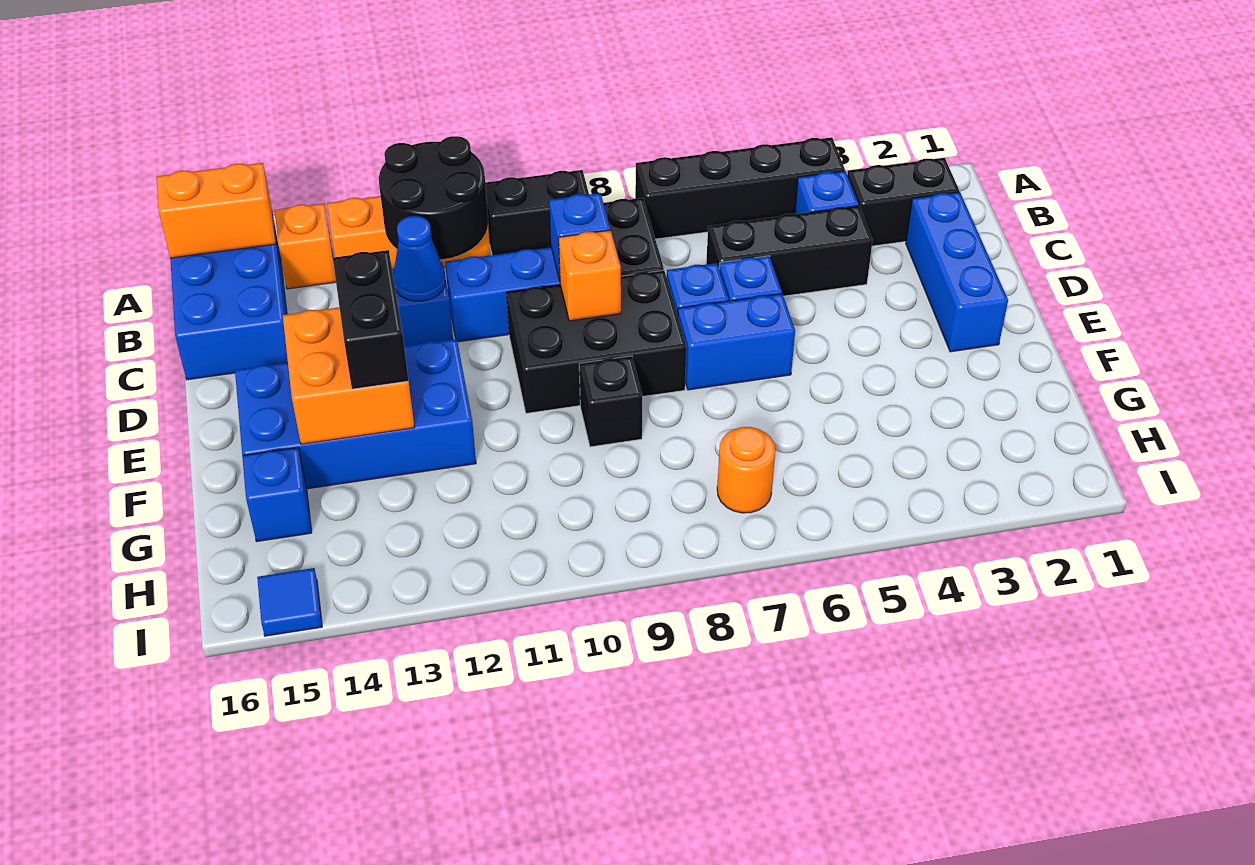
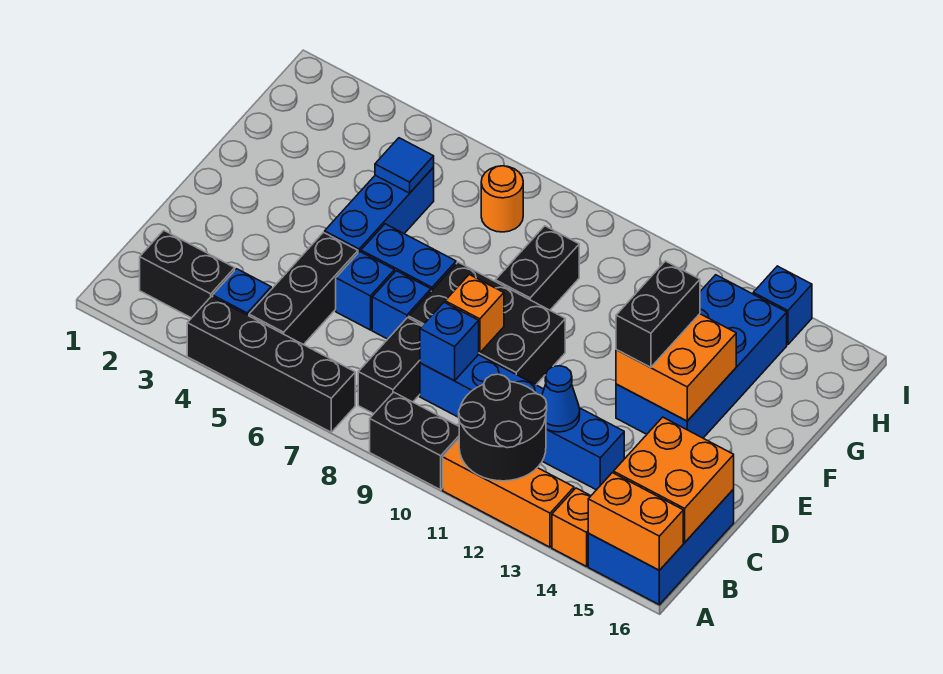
none -> orange 2x2 brick [614,417,734,542]
blue 1x3 brick [906,192,1008,352] -> blue 1x3 brick moved to [325,168,434,253]
black 1x3 brick [706,206,873,296] -> black 1x3 brick turned to [249,232,358,345]
blue 2x4 brick [235,339,476,489] -> blue 2x4 brick turned to [616,275,787,438]
black 1x1 brick [579,356,642,447] -> black 1x2 brick [496,226,579,310]
blue 1x1 brick [242,447,312,542] -> blue 1x1 brick moved to [753,266,812,345]
blue 1x1 tile [257,568,322,636] -> blue 1x1 tile moved to [375,138,434,193]

